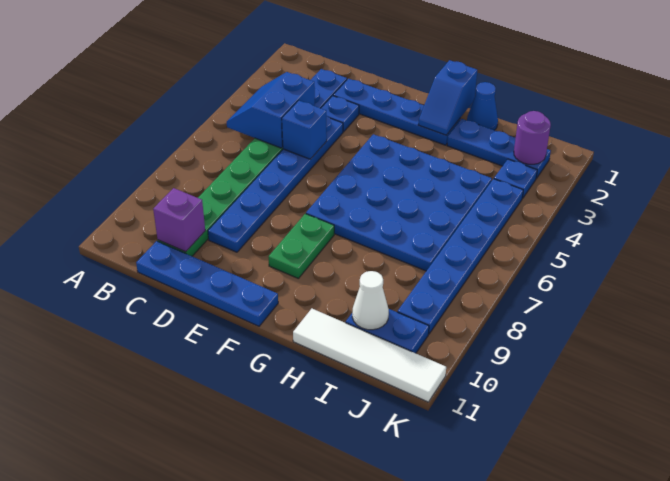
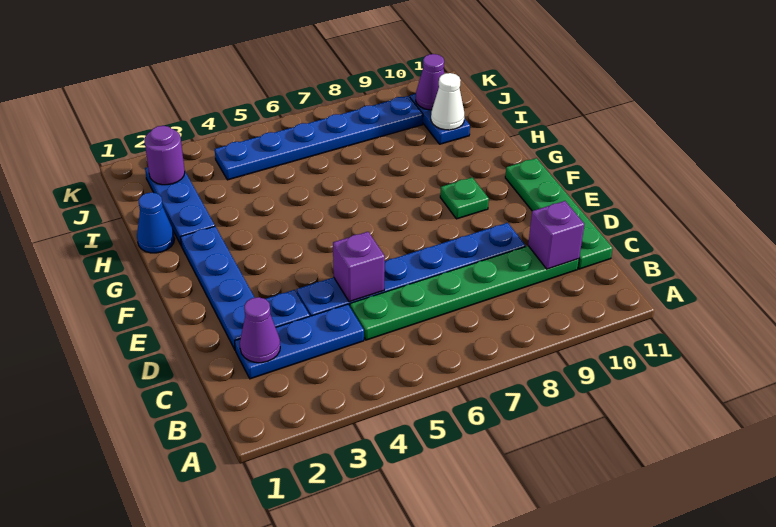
blue 2x2 slope [227,72,315,148] -> none
none -> purple 1x1 cone [240,297,280,363]
blue 1x4 plate [136,241,278,326] -> green 1x4 plate [505,158,613,269]
blue 1x1 brick [282,100,327,159] -> purple 1x1 brick [333,232,385,302]
blue 4x4 plate [306,134,492,271] -> none
green 1x2 plate [268,214,334,278] -> green 1x1 plate [440,178,489,219]
blue 1x2 slope [418,60,477,135] -> none
white 1x4 tile [293,309,446,402] -> none
blue 1x1 plate [494,159,537,198] -> none
none -> purple 1x1 cone [416,54,444,110]

